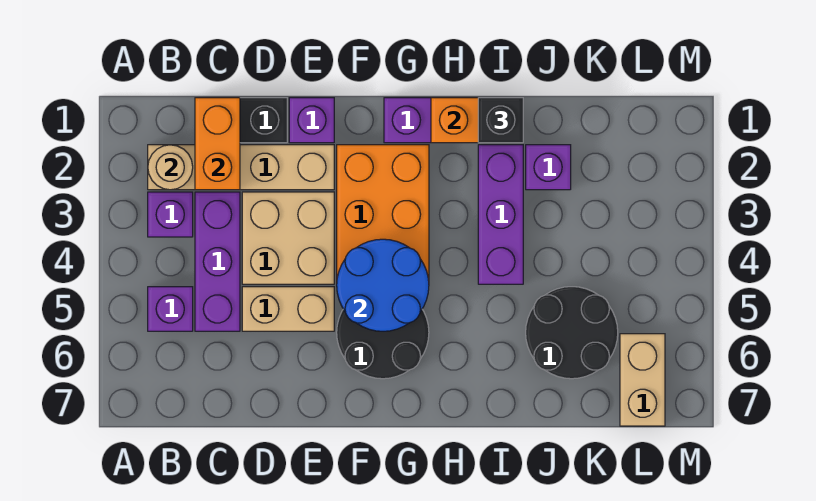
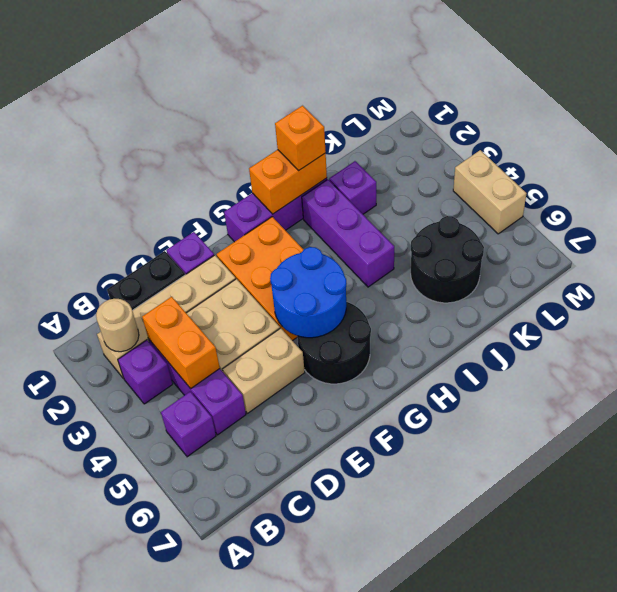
orange 1x2 brick [195,98,240,190] -> orange 1x2 brick moved to [142,297,220,389]
black 1x1 brick [478,98,523,143] -> orange 1x1 brick [275,106,326,170]
tan 1x2 brick [620,334,665,426] -> tan 1x2 brick moved to [453,150,527,234]

